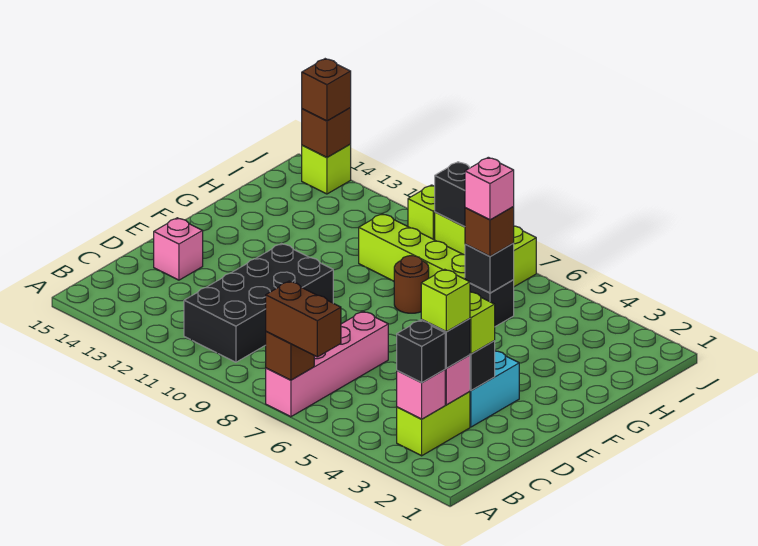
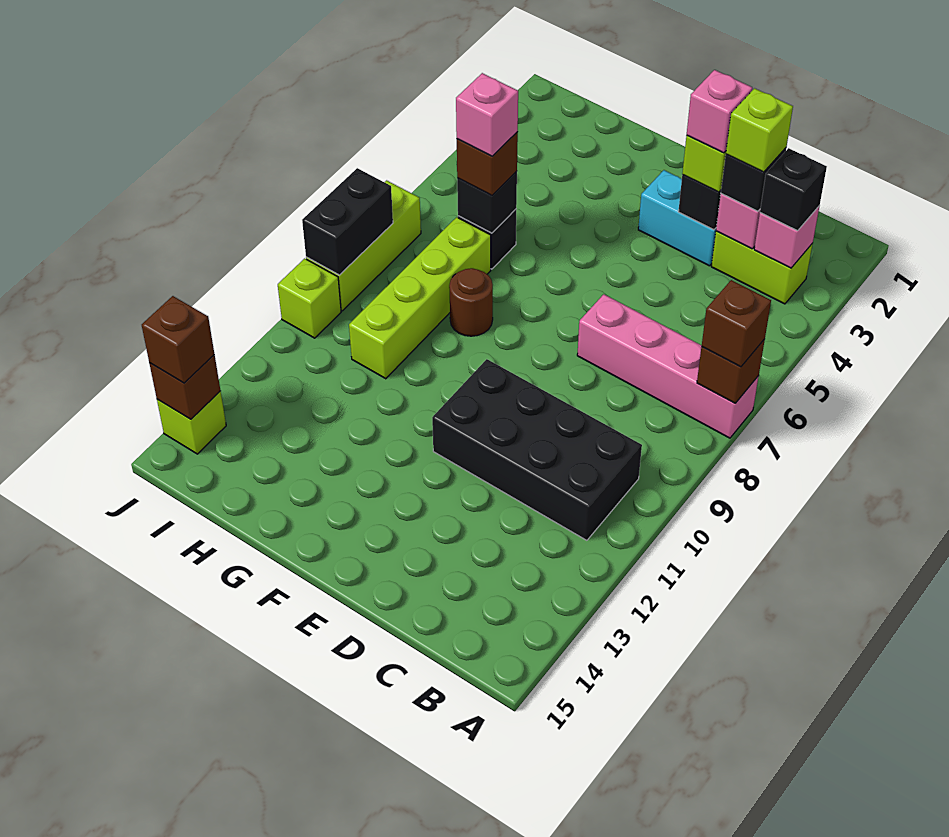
brown 1x2 brick [266,281,341,357] -> brown 1x1 brick [702,280,771,367]
pink 1x1 brick [154,218,203,280] -> pink 1x1 brick moved to [687,70,752,153]

